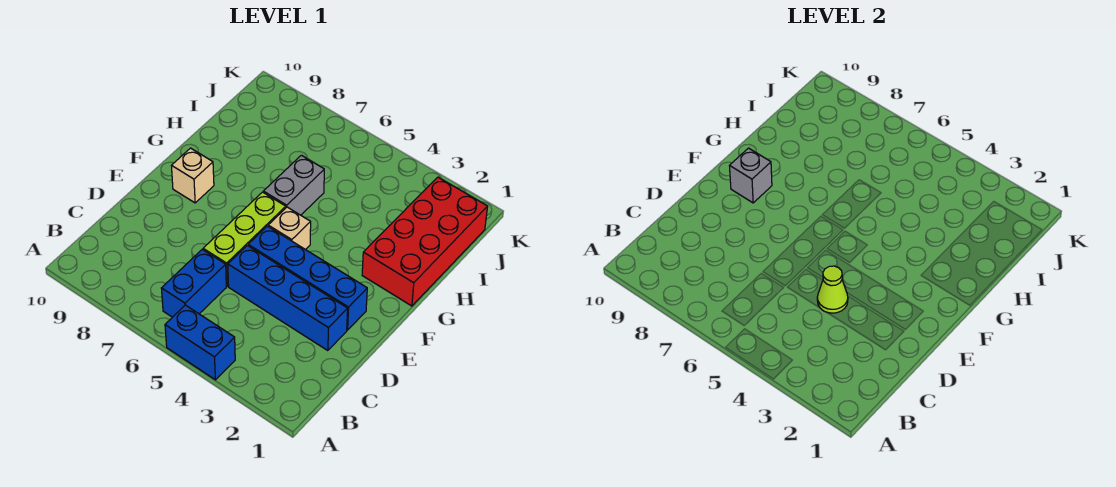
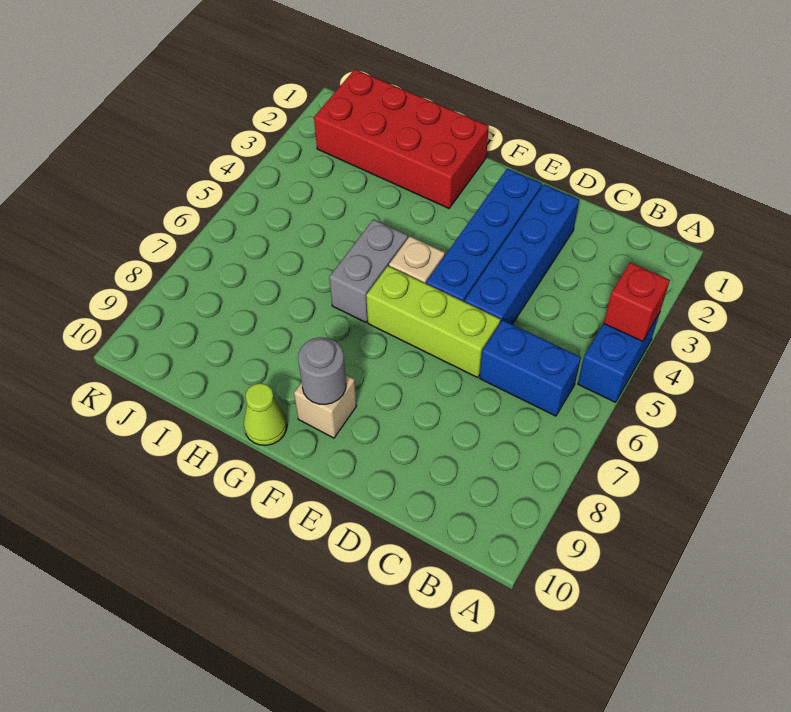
none -> red 1x1 brick [604,262,670,341]
lime 1x1 cone [817,266,848,313] -> lime 1x1 cone moved to [244,383,287,445]
grey 1x1 brick [730,148,772,203] -> grey 1x1 round brick [298,337,346,404]
grey 1x2 brick [263,155,324,215] -> grey 1x2 brick turned to [329,219,408,322]

